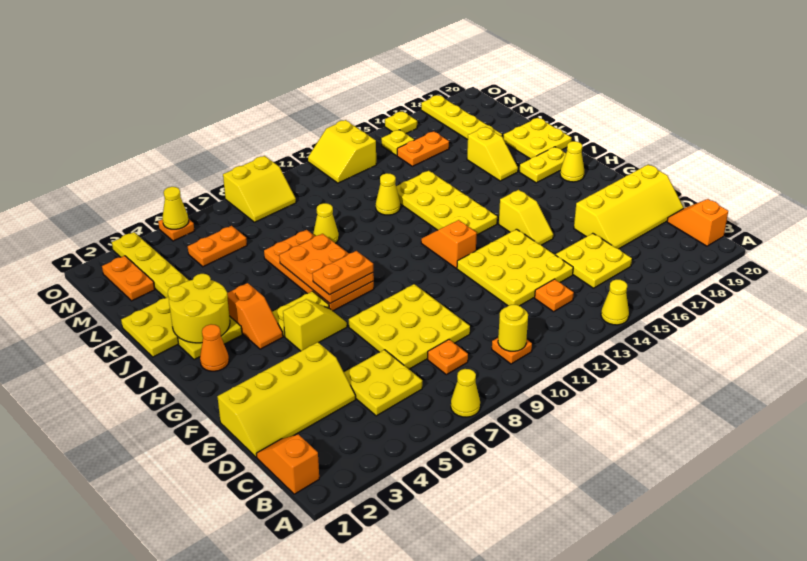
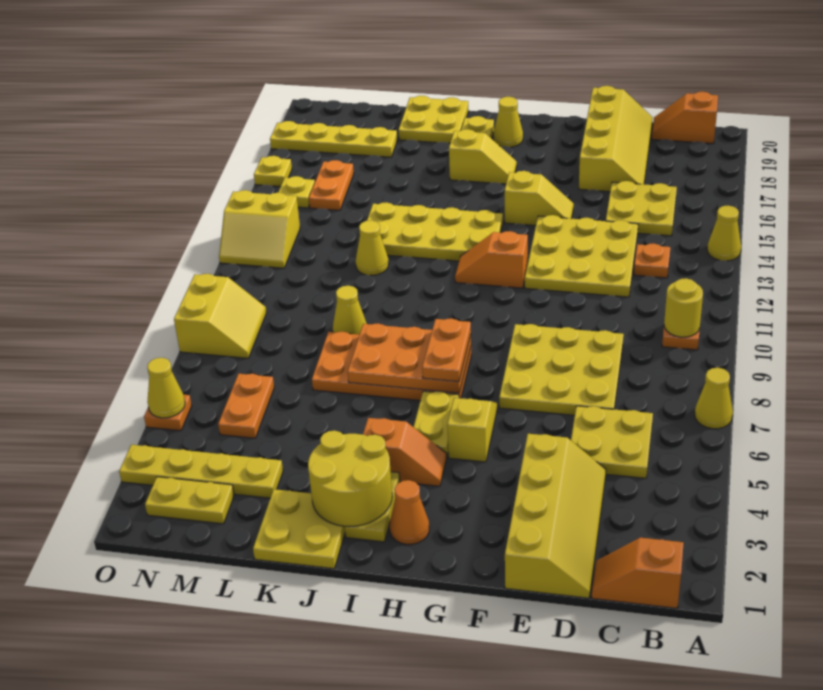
orange 1x1 plate [428,340,468,375] -> none
yellow 1x2 slope [467,127,518,181] -> yellow 1x2 slope moved to [449,129,517,184]
orange 1x2 plate [102,256,155,301] -> yellow 1x2 plate [145,477,234,524]

